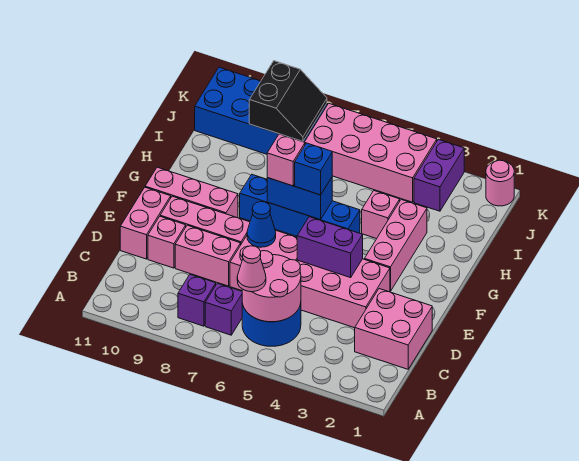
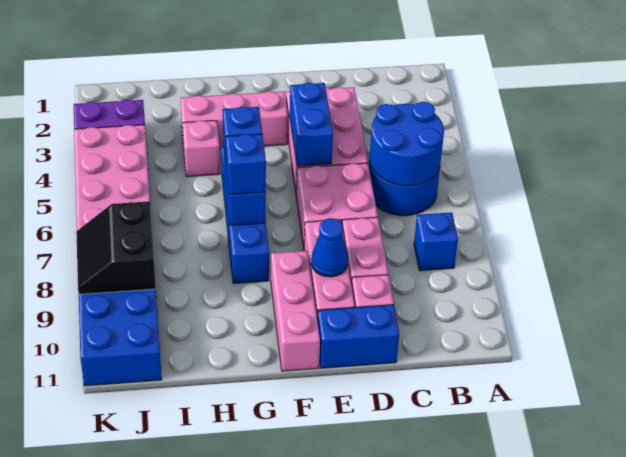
pink 2x2 round brick [242,251,301,322] -> blue 2x2 round brick [370,102,444,186]
pink 1x1 cone [237,246,266,292] -> none
purple 1x1 brick [205,283,242,335] -> none
purple 1x1 brick [178,275,216,326] -> blue 1x1 brick [414,212,458,271]
pink 2x2 brick [355,289,432,369] -> none
pink 1x2 brick [120,187,171,259] -> blue 1x2 brick [317,305,399,368]
purple 1x2 brick [297,217,363,278] -> blue 1x2 brick [290,83,333,166]
blue 1x1 cone [247,202,276,247] -> blue 1x1 cone moved to [311,218,348,277]
pink 1x1 brick [267,134,305,186] -> blue 1x1 brick [226,134,266,195]
black 2x2 slope [249,61,327,142] -> black 2x2 slope turned to [76,201,156,294]
pink 1x1 round brick [486,160,514,206] -> none

